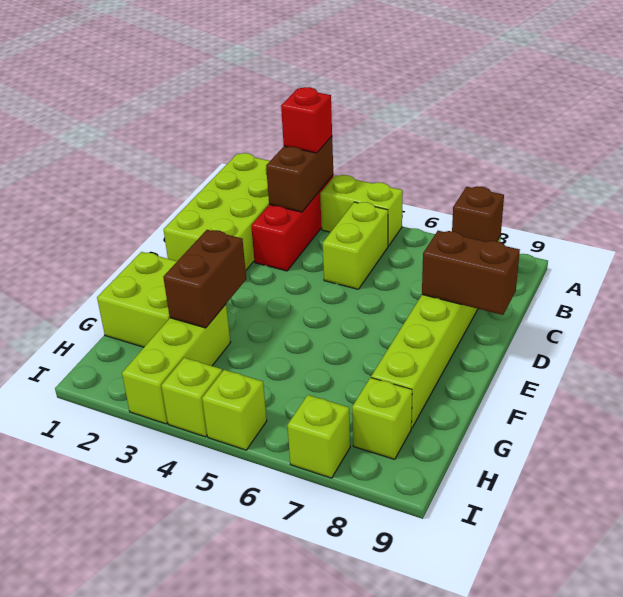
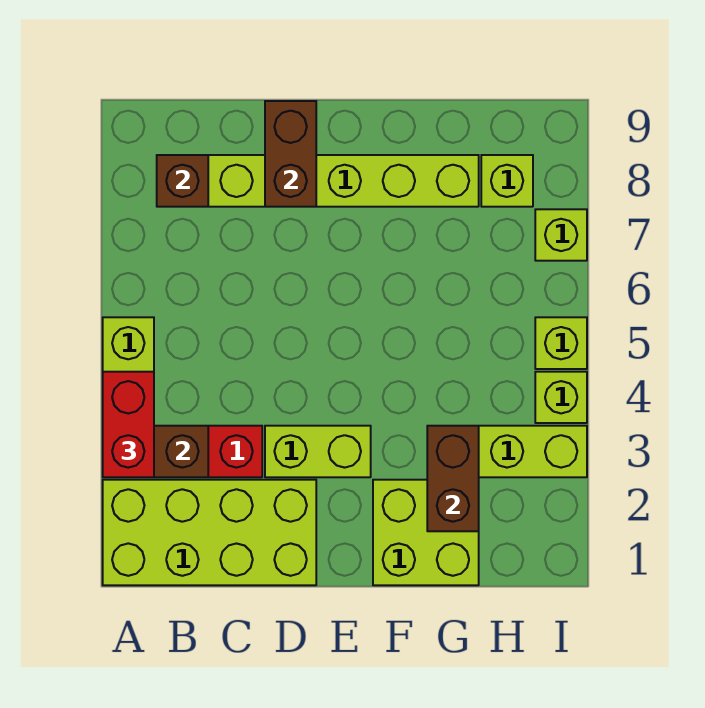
red 1x1 brick [281,87,332,153] -> red 1x2 brick [103,372,154,477]
lime 1x2 brick [323,202,388,289] -> lime 1x2 brick moved to [265,426,371,477]
brown 1x2 brick [163,230,246,328] -> brown 1x2 brick turned to [427,426,479,531]

